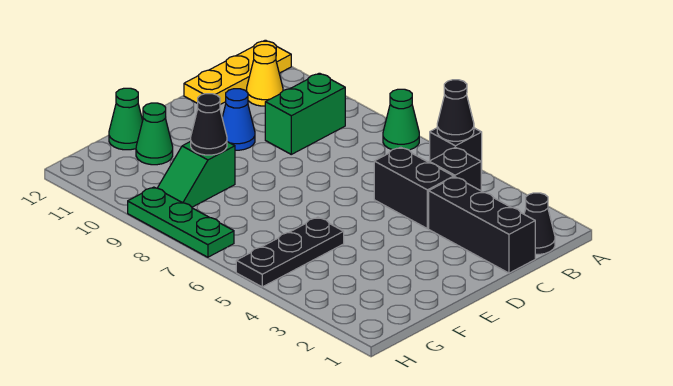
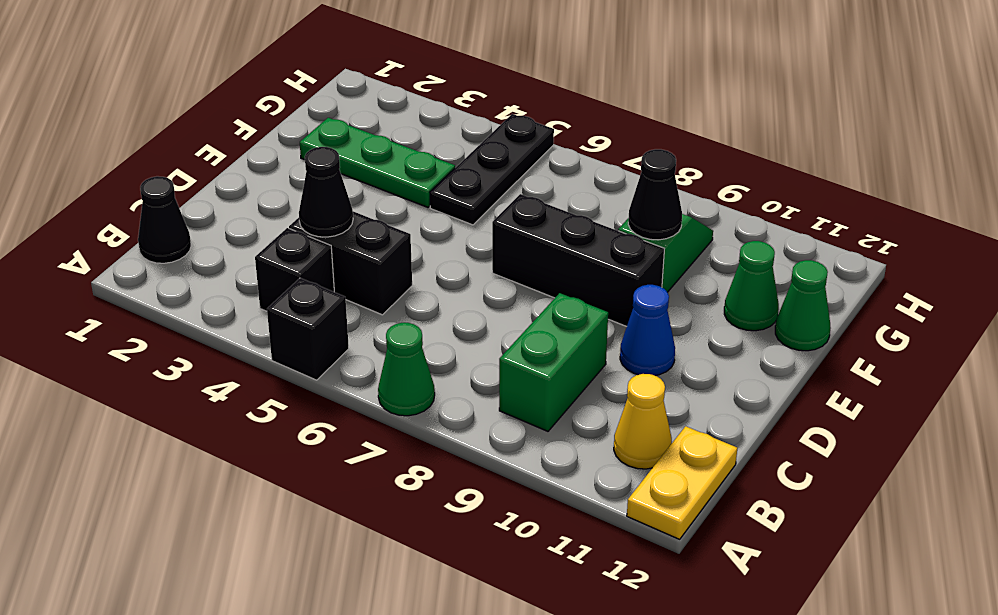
black 1x1 cone [437,80,474,141] -> black 1x1 cone moved to [299,147,353,237]
yellow 1x3 plate [184,40,291,104] -> yellow 1x2 plate [627,426,737,539]
black 1x3 brick [429,177,535,273] -> black 1x3 brick moved to [492,194,664,326]
green 1x3 plate [128,187,234,257] -> green 1x3 plate moved to [300,118,455,207]

